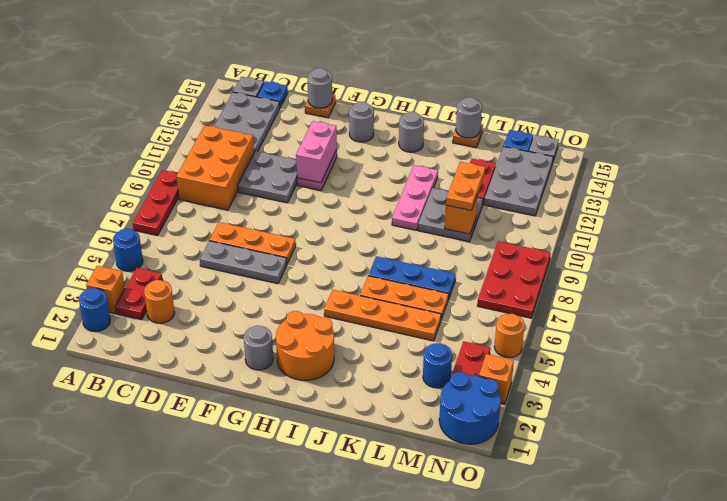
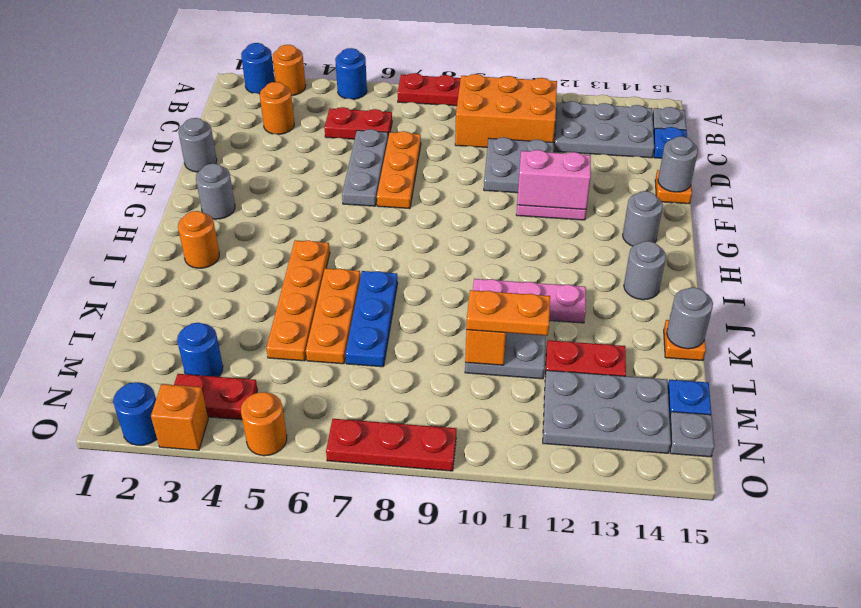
orange 1x1 brick [86,266,125,313] -> orange 1x1 round brick [273,45,306,96]
red 1x2 plate [115,268,162,320] -> red 1x2 plate moved to [324,107,392,139]
none -> grey 1x1 round brick [178,118,217,172]
orange 2x2 round brick [276,311,334,380] -> orange 1x1 round brick [178,211,219,268]
blue 2x2 round brick [439,372,501,444] -> blue 1x1 round brick [113,382,157,445]
red 2x3 plate [477,241,551,318] -> red 1x3 plate [326,419,456,471]

